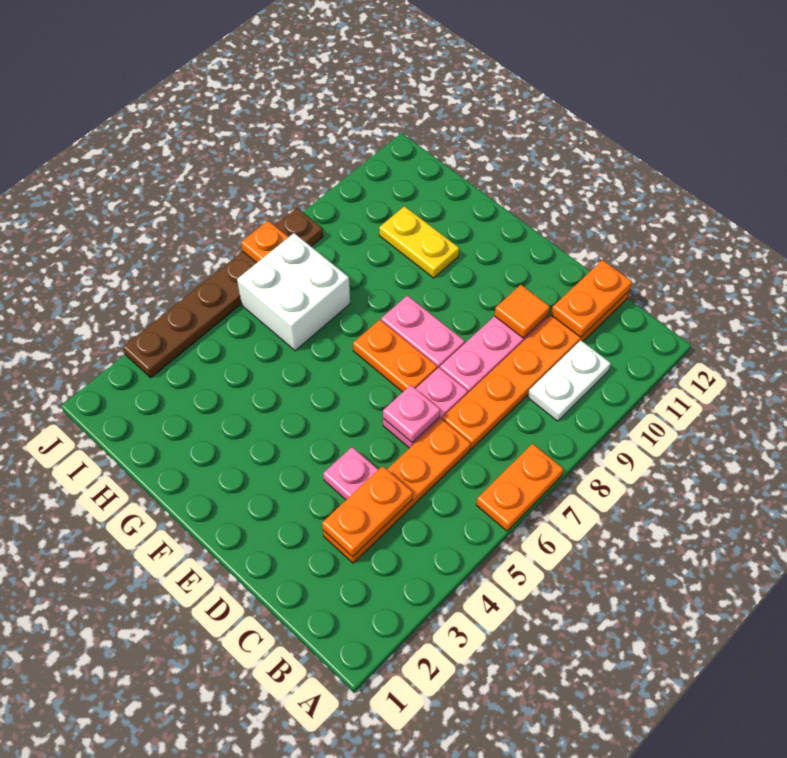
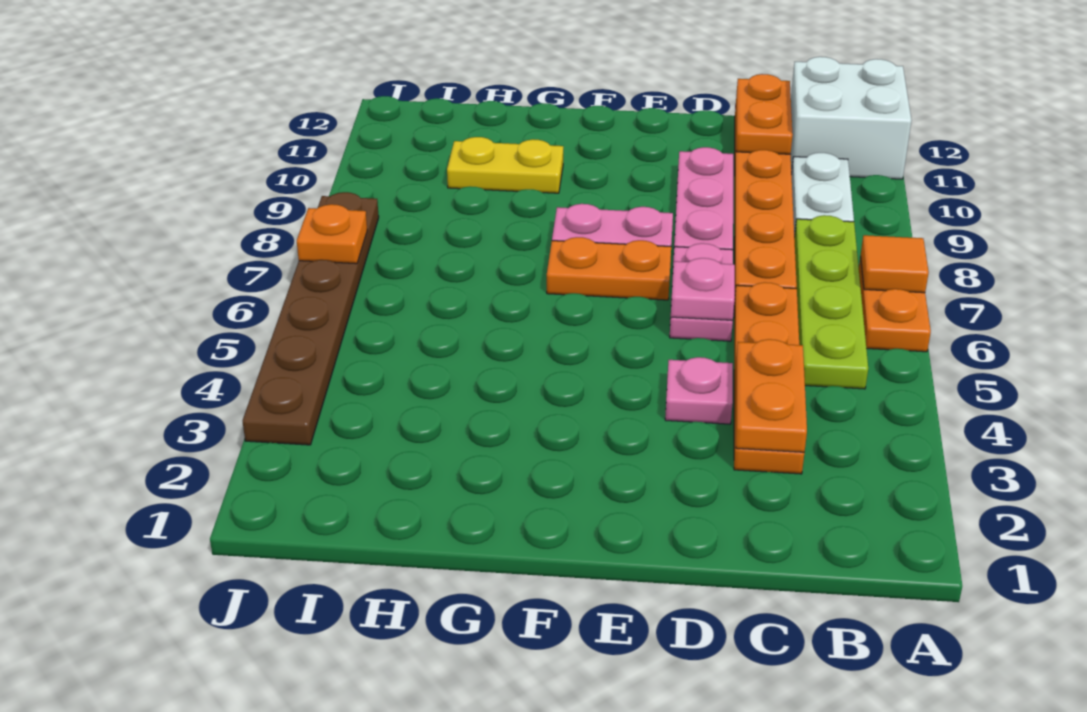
none -> lime 1x4 plate [794,215,868,389]
orange 1x1 tile [495,285,550,338] -> orange 1x1 tile moved to [860,235,929,293]
white 2x2 brick [237,233,350,351] -> white 2x2 brick moved to [791,57,911,179]

